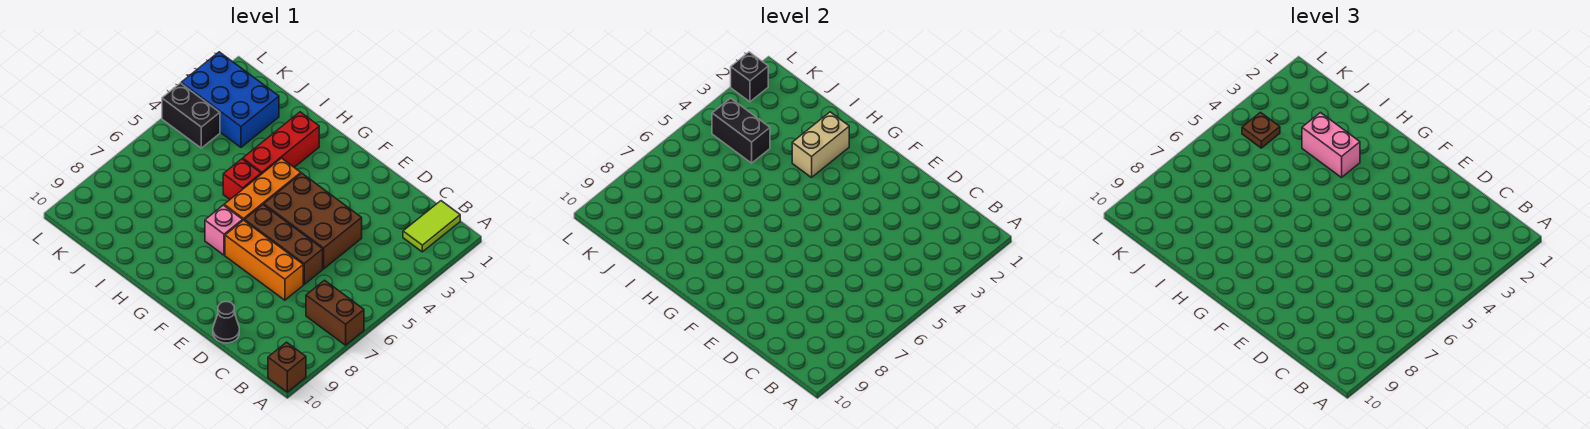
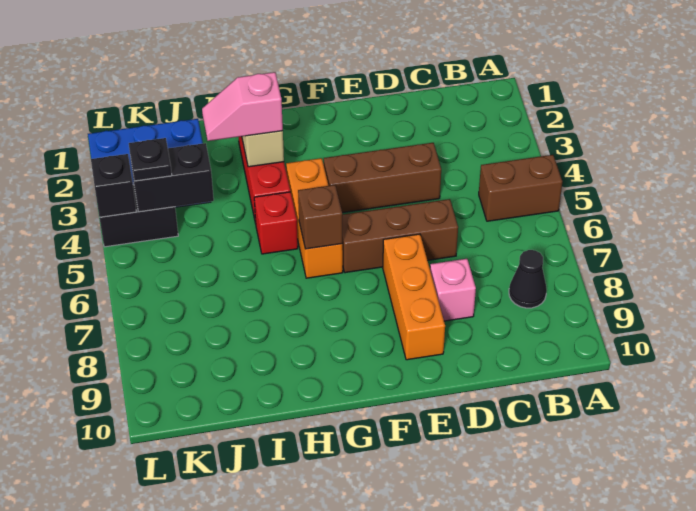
brown 1x2 brick [306,280,364,345] -> brown 1x2 brick moved to [479,155,562,221]
brown 1x1 brick [268,342,306,392] -> brown 1x1 brick moved to [298,185,342,249]
lime 1x2 tile [403,201,460,252] -> none
brown 2x3 brick [264,173,362,269] -> brown 1x3 brick [324,143,441,213]
orange 1x3 brick [225,220,303,300] -> orange 1x3 brick turned to [383,234,445,360]
black 1x1 cone [213,302,239,343] -> black 1x1 cone moved to [509,250,547,308]
pink 1x1 brick [205,205,243,255] -> pink 1x1 brick moved to [430,259,476,321]
pink 1x2 brick [1302,113,1360,177] -> pink 1x2 slope [202,72,283,141]
brown 1x1 plate [1242,112,1280,148] -> black 1x1 plate [129,138,172,181]
black 1x1 brick [731,52,768,102] -> black 1x1 brick moved to [91,154,136,217]

